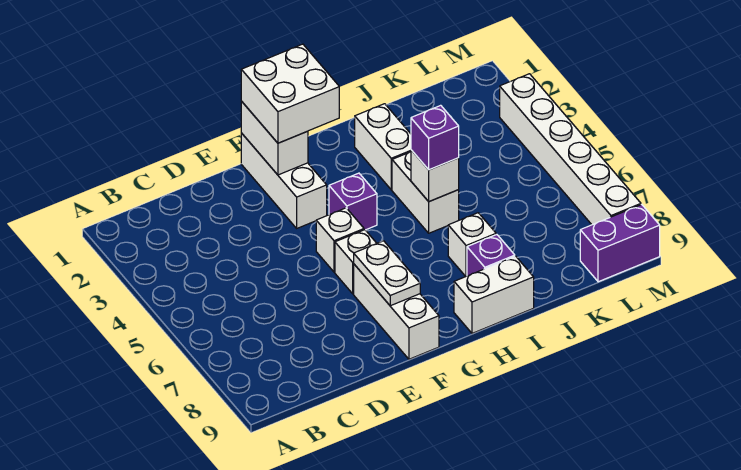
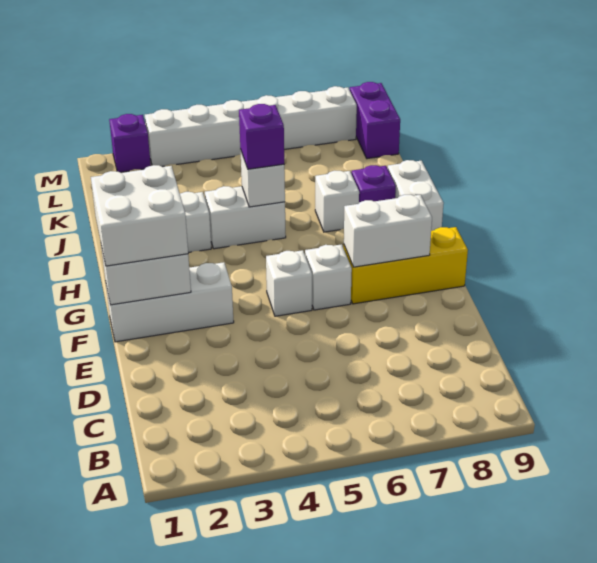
white 1x3 brick [354,264,439,359] -> yellow 1x3 brick [344,227,468,304]
white 1x2 plate [354,241,420,306] -> white 1x2 brick [344,195,432,267]
purple 1x1 brick [329,173,377,230] -> purple 1x1 brick moved to [109,114,151,172]

